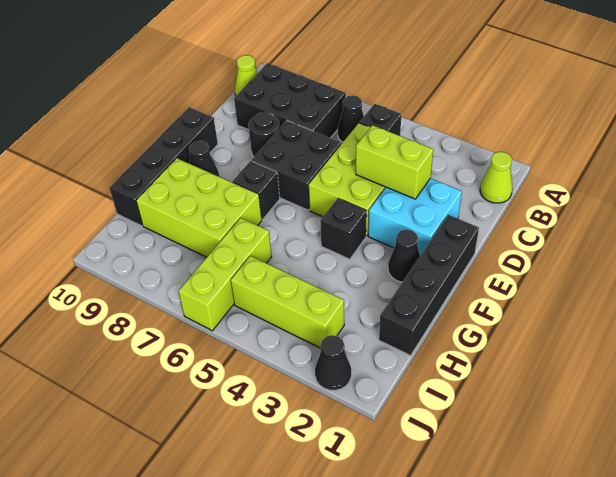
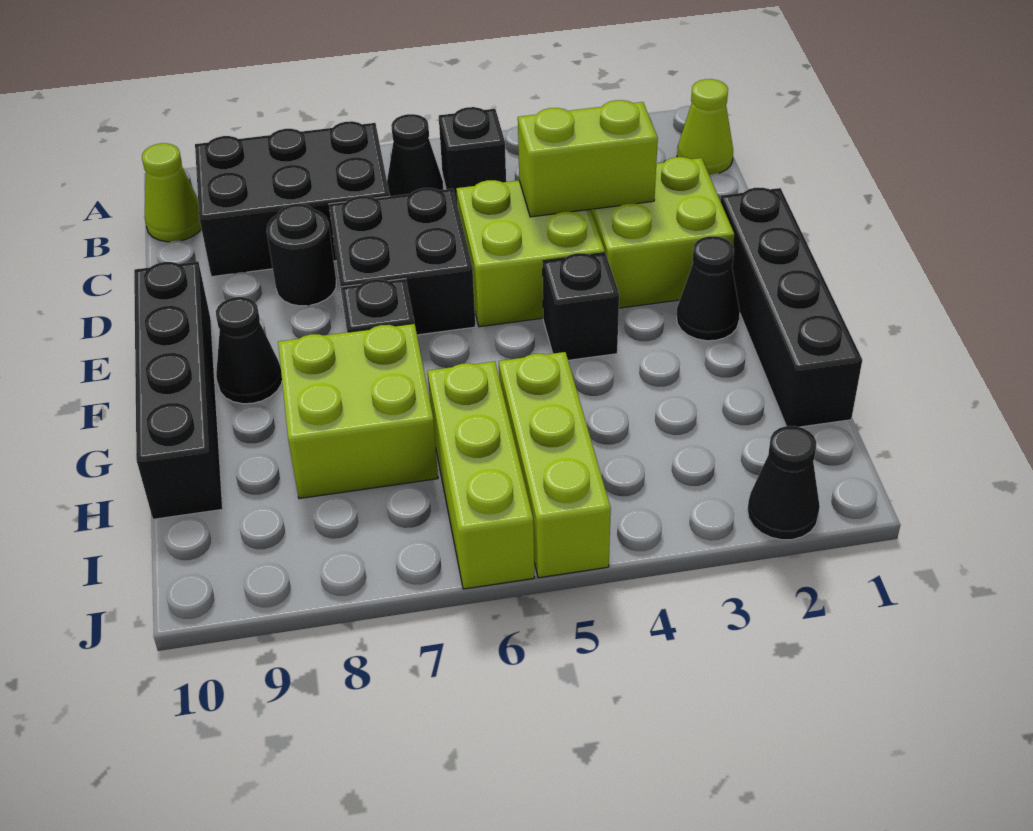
lime 2x3 brick [309,123,386,236] -> lime 2x2 brick [456,180,605,327]
cyan 2x2 brick [368,178,462,255] -> lime 2x2 brick [591,157,734,308]
lime 2x3 brick [136,158,262,257] -> lime 2x2 brick [278,323,438,499]
lime 1x3 brick [231,256,344,348] -> lime 1x3 brick turned to [499,352,611,578]

